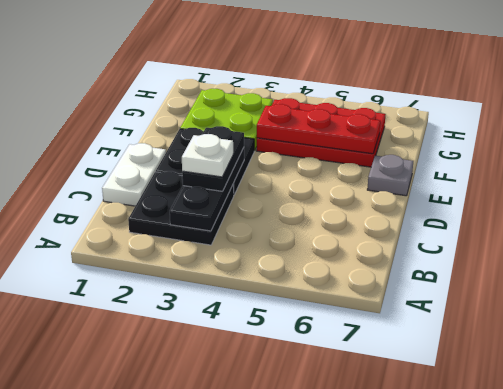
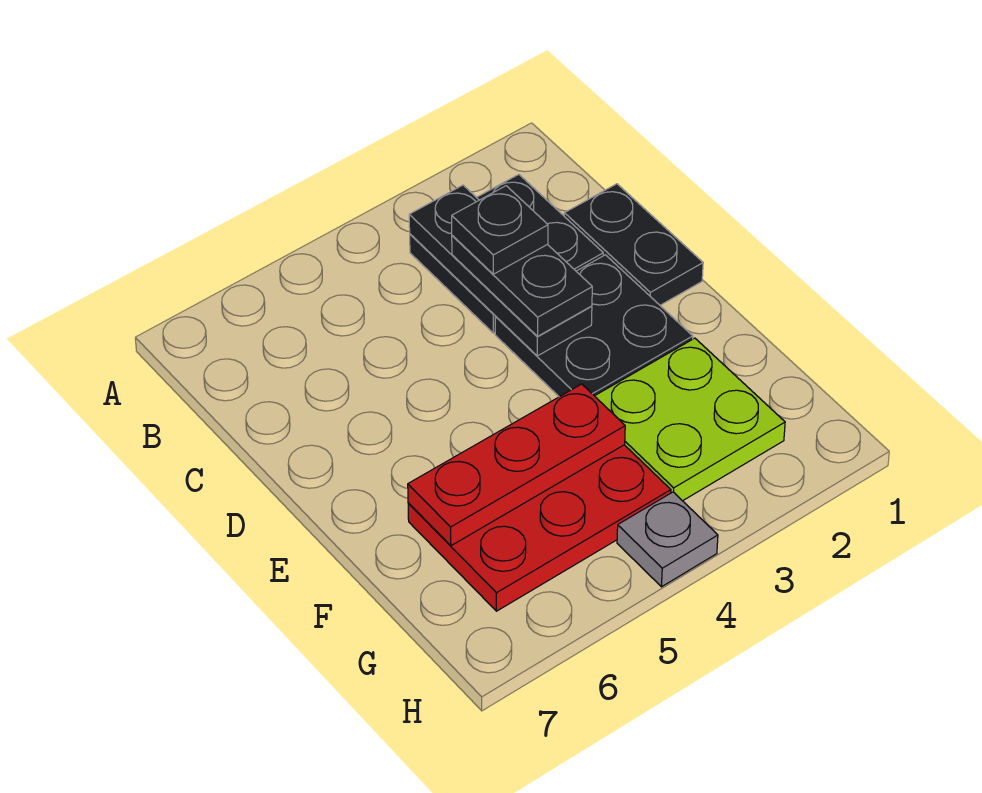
white 1x2 plate [102,143,166,206] -> black 1x2 plate [564,184,703,305]
white 1x1 plate [182,134,233,177] -> black 1x1 plate [452,186,548,274]
grey 1x1 plate [367,155,413,196] -> grey 1x1 plate moved to [617,492,718,587]

